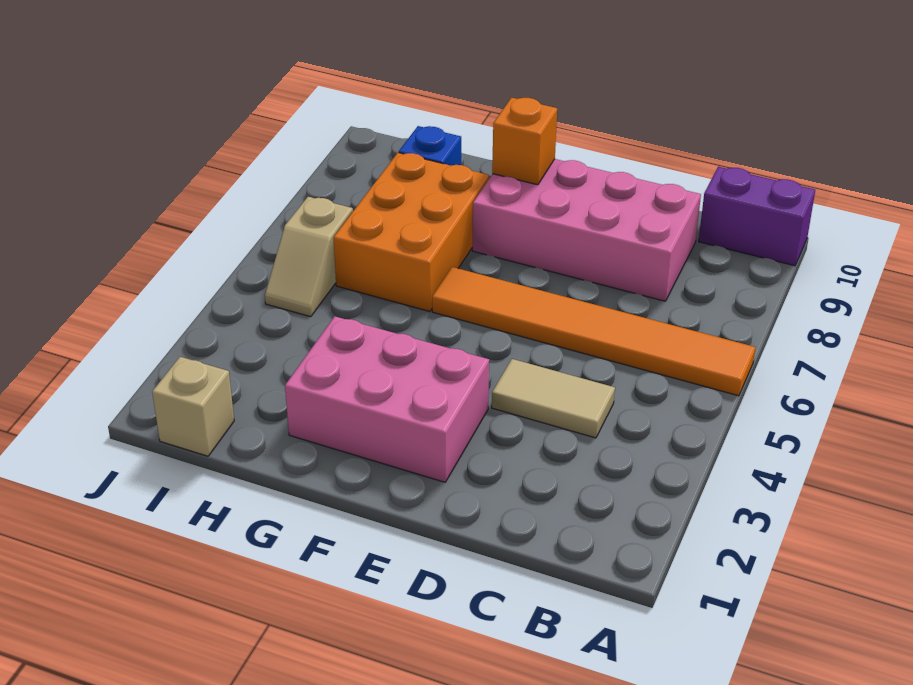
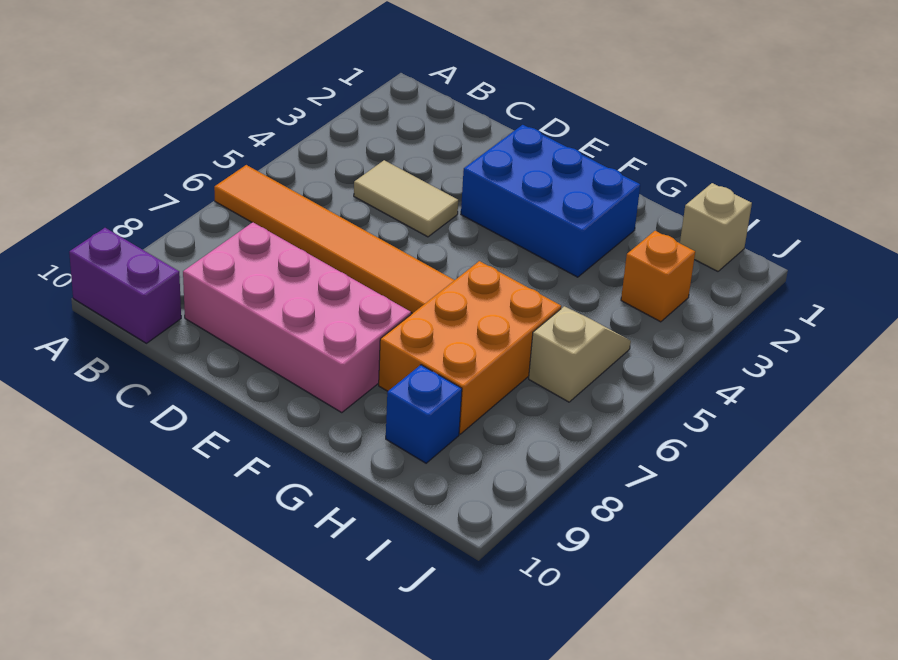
pink 2x3 brick [285,316,489,482] -> blue 2x3 brick [461,125,640,277]
orange 1x1 brick [492,98,557,185] -> orange 1x1 brick moved to [621,231,695,322]

